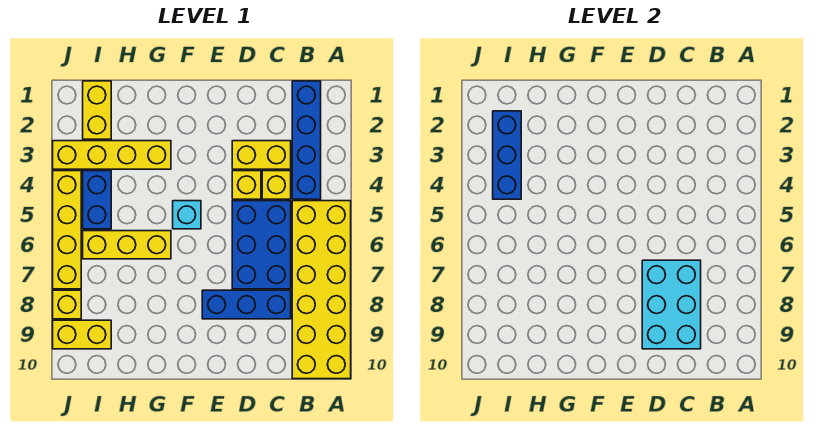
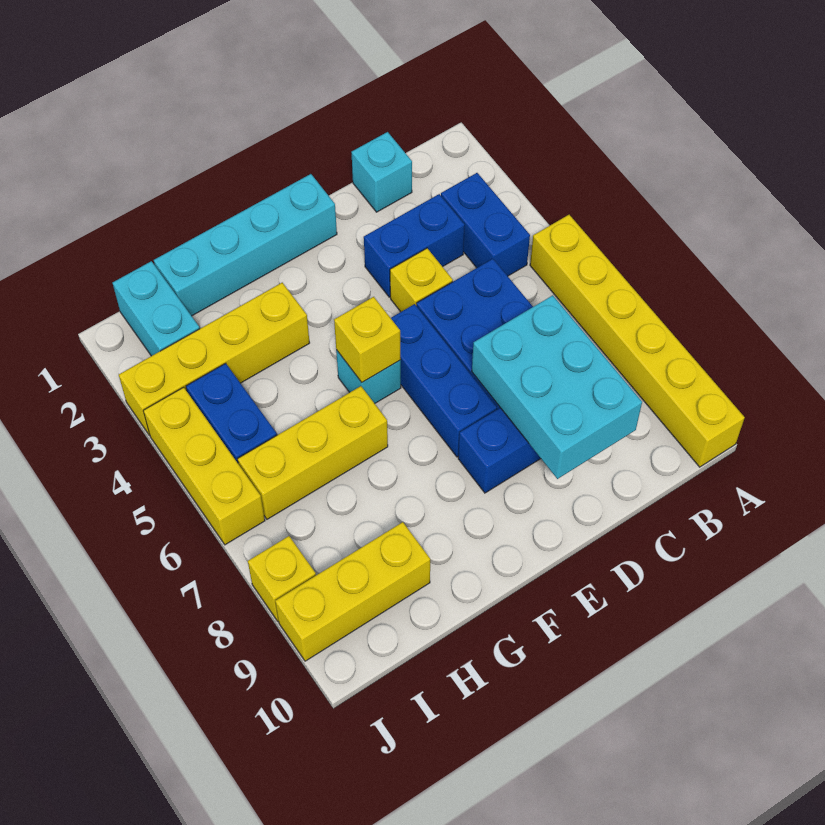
yellow 2x6 brick [292,201,351,379] -> yellow 1x6 brick [530,215,745,467]
blue 1x4 brick [292,81,321,199] -> blue 1x2 brick [441,173,530,276]
none -> cyan 1x1 brick [351,132,412,212]
yellow 1x2 brick [232,141,291,169] -> blue 1x2 brick [364,194,465,297]
yellow 1x1 brick [262,171,291,199] -> yellow 1x1 brick moved to [334,297,401,382]
none -> cyan 1x4 brick [154,174,337,316]
yellow 1x2 brick [83,81,111,139] -> cyan 1x2 brick [113,261,200,356]
blue 1x3 brick [493,111,521,199] -> blue 1x3 brick moved to [391,304,497,457]
yellow 1x2 brick [53,320,111,349] -> yellow 1x3 brick [275,522,430,661]
yellow 1x4 brick [53,171,81,289] -> yellow 1x3 brick [143,387,265,545]

